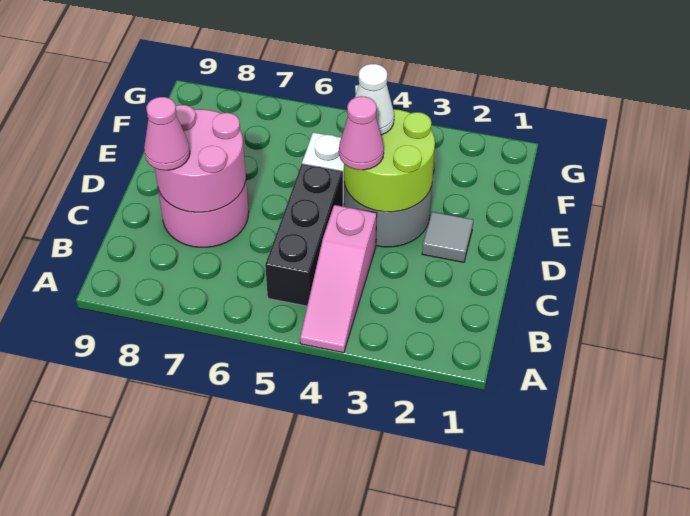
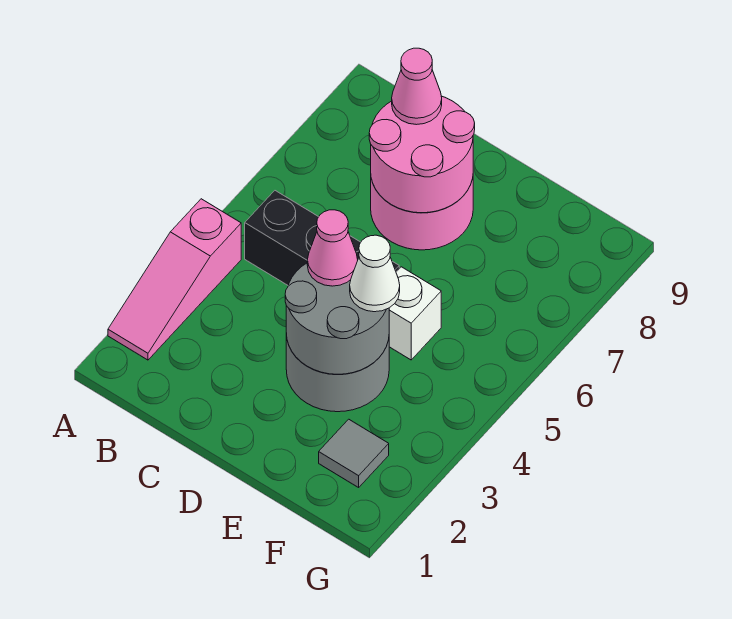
pink 1x3 slope [300,205,377,353] -> pink 1x3 slope turned to [108,199,241,360]
grey 1x1 tile [422,212,473,262] -> grey 1x1 tile moved to [319,419,389,487]
lime 2x2 round brick [344,109,435,212] -> grey 2x2 round brick [285,258,389,374]

